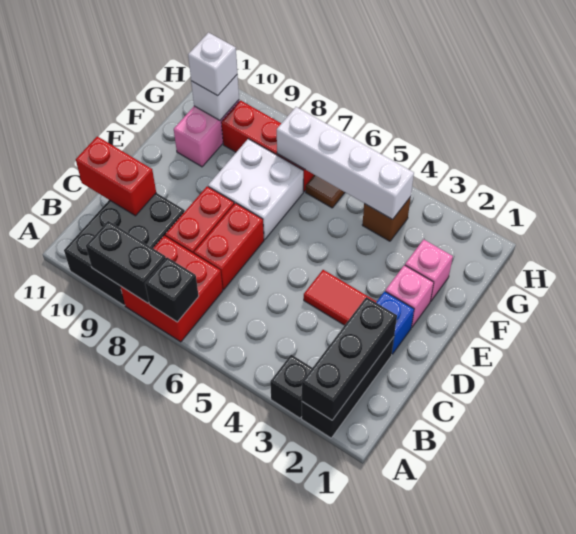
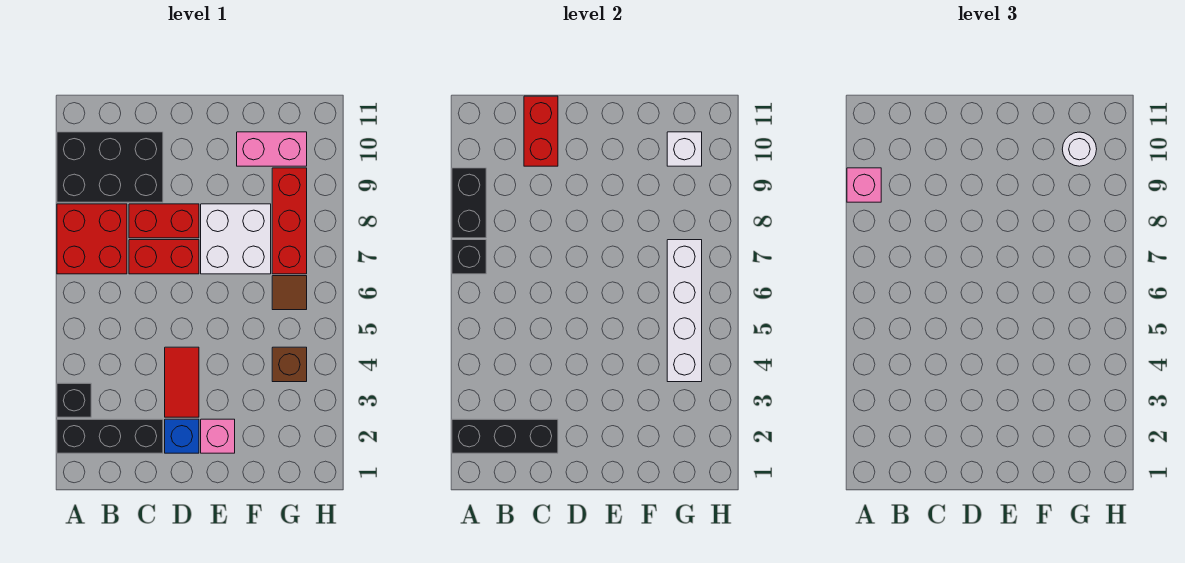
pink 1x1 brick [405,239,453,301] -> pink 1x1 brick moved to [847,168,881,202]
white 1x1 brick [188,33,237,96] -> white 1x1 round brick [1062,132,1097,166]

